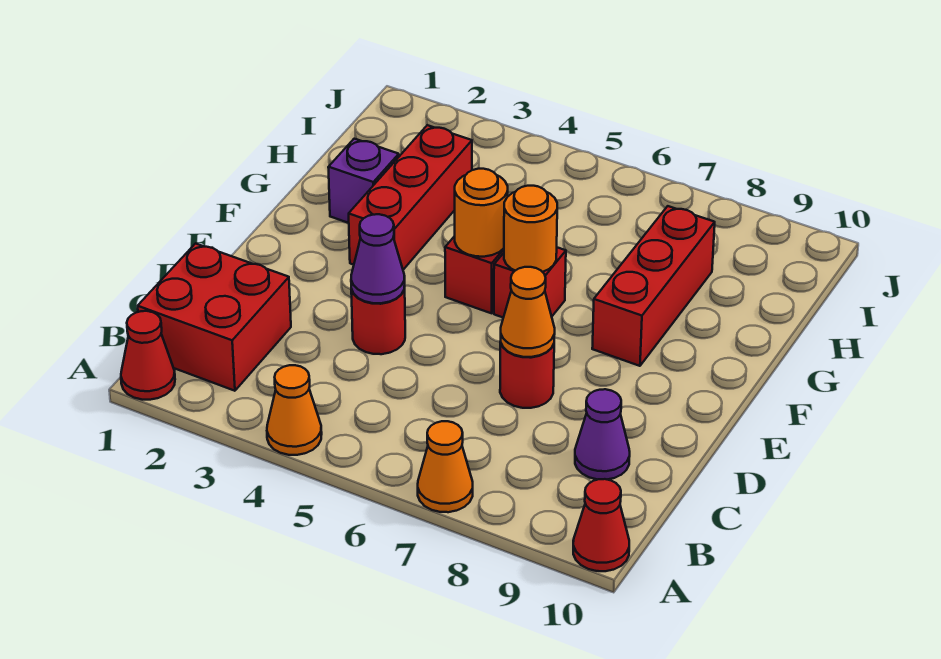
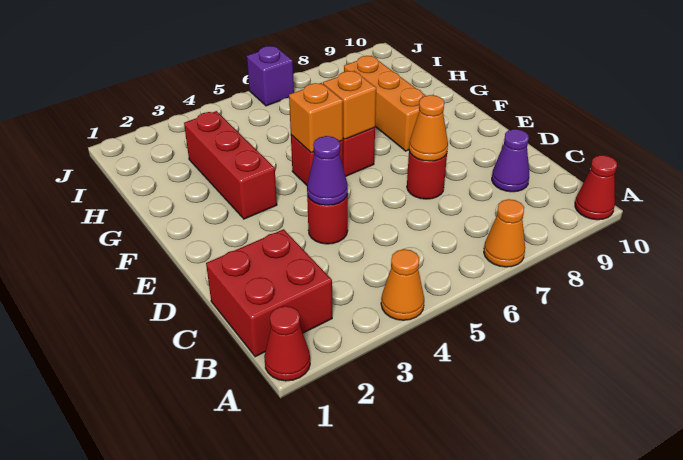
orange 1x1 round brick [455,169,508,257] -> orange 1x1 brick [289,83,343,153]
orange 1x1 round brick [504,186,557,272] -> orange 1x1 brick [323,71,376,139]
red 1x3 brick [592,206,715,366] -> orange 1x3 brick [344,56,426,151]
purple 1x1 brick [328,139,399,223] -> purple 1x1 brick moved to [247,46,294,106]

